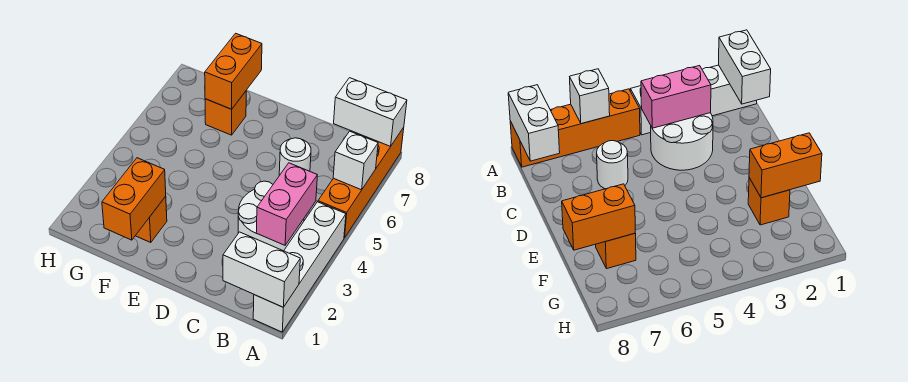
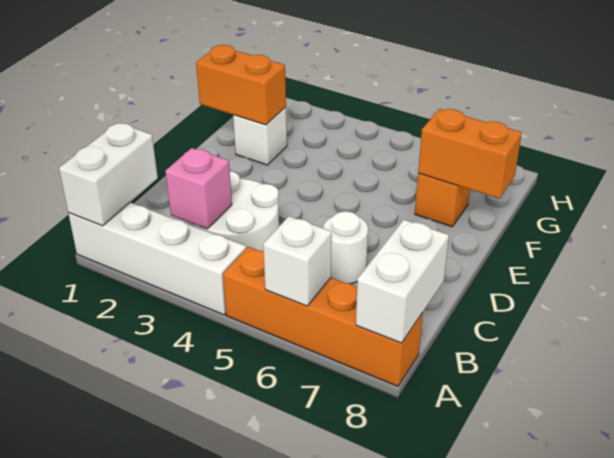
pink 1x2 brick [256,163,317,245] -> pink 1x1 brick [165,148,232,229]
orange 1x1 brick [136,196,167,243] -> white 1x1 brick [233,107,287,165]

